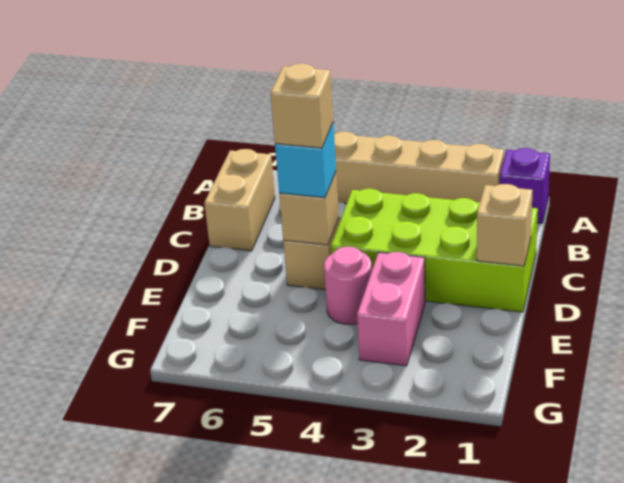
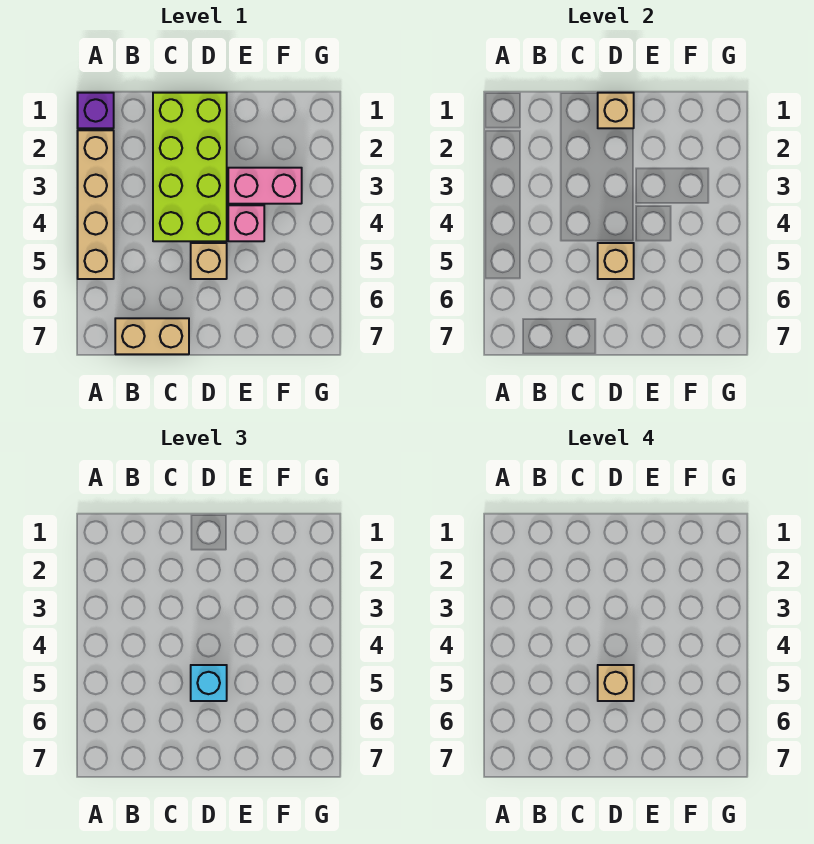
pink 1x1 round brick [324,247,372,324] -> pink 1x1 brick [228,205,264,241]

